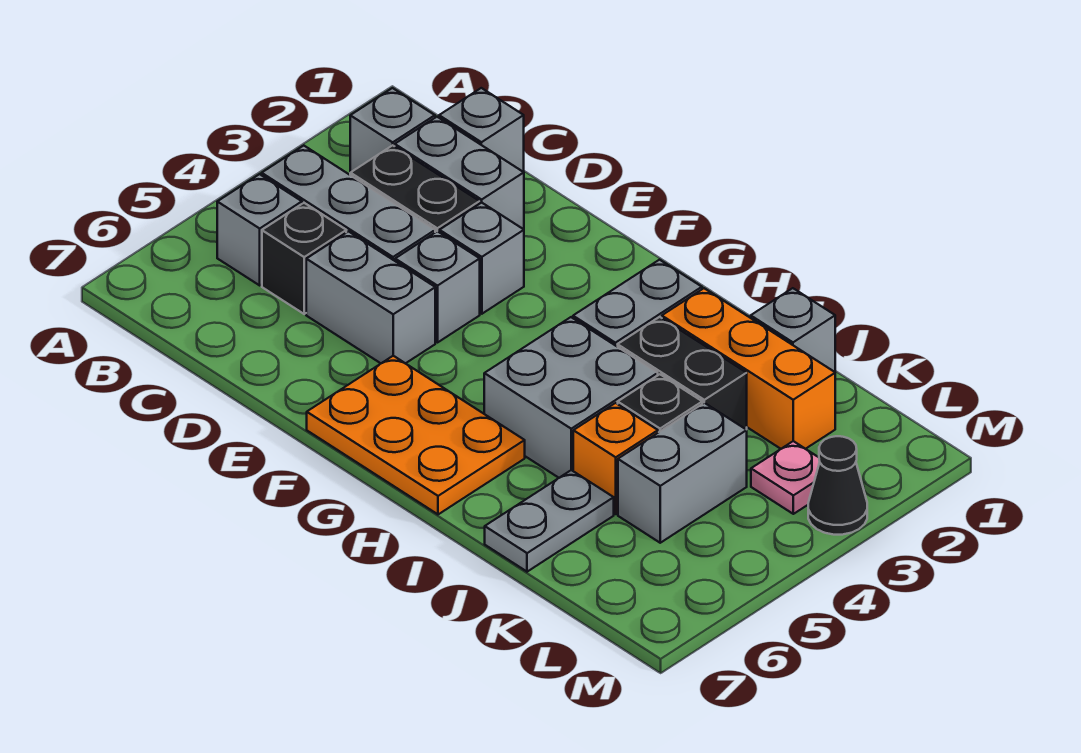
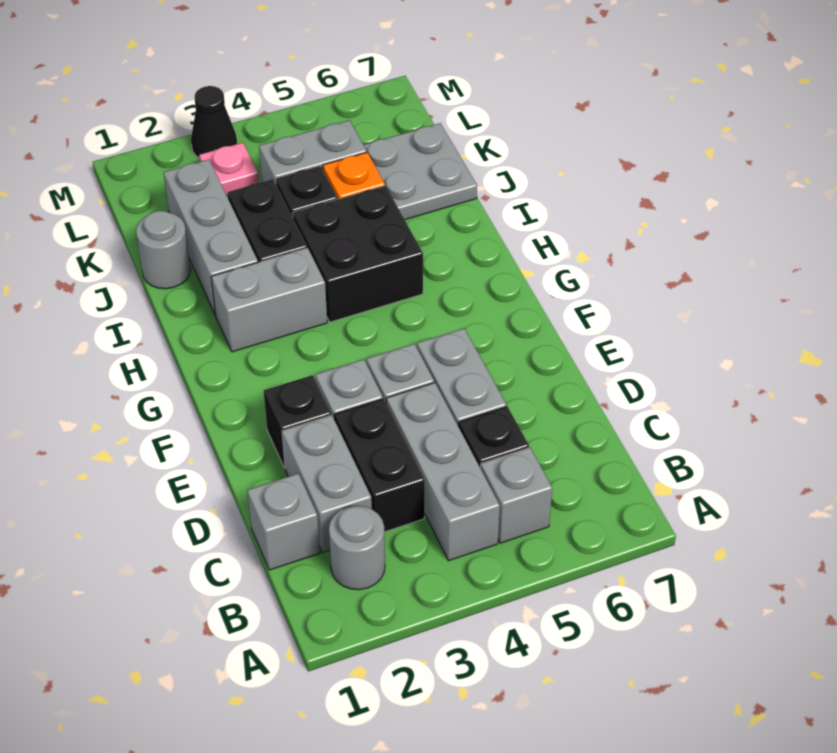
grey 1x1 brick [350,88,435,172] -> grey 1x1 round brick [329,506,385,590]
none -> black 1x1 brick [264,375,331,468]
orange 2x3 plate [307,356,525,514] -> none
grey 2x2 brick [484,317,658,478] -> black 2x2 brick [293,186,423,322]
orange 1x3 brick [662,288,835,449] -> grey 1x3 brick [164,159,258,315]
grey 1x1 brick [751,288,835,372] -> grey 1x1 round brick [136,211,191,289]
grey 1x2 plate [485,470,614,572] -> grey 2x2 plate [364,123,477,220]

